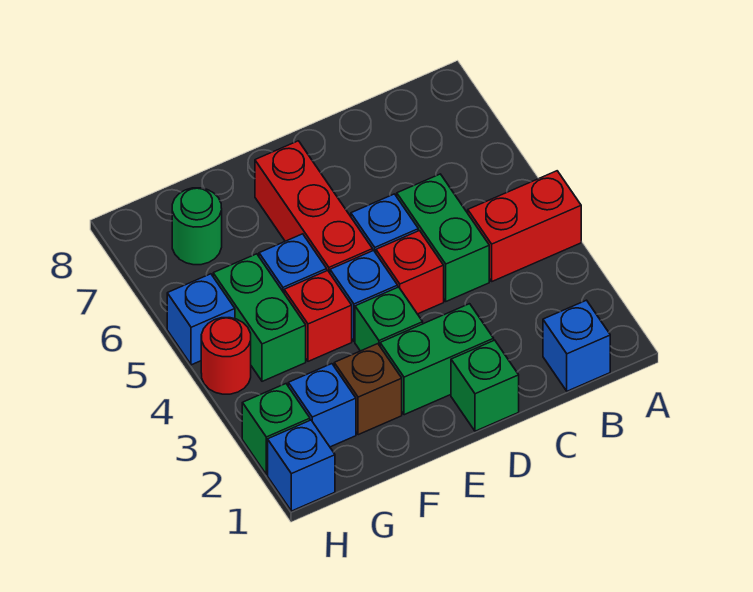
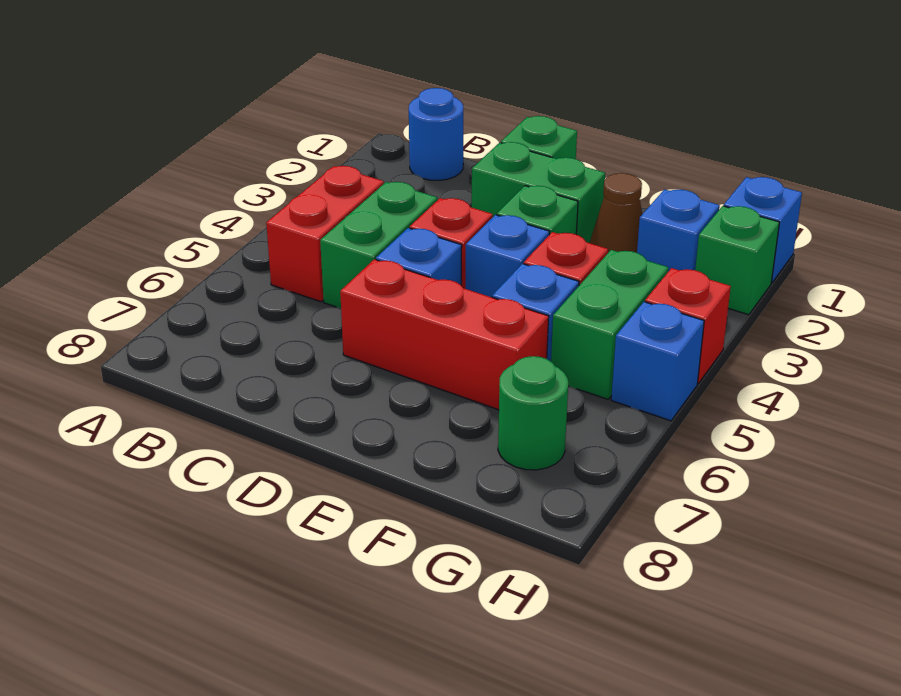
red 1x2 brick [468,171,581,281] -> red 1x2 brick turned to [266,166,384,302]
blue 1x1 brick [543,300,610,391] -> blue 1x1 round brick [409,88,463,180]
red 1x3 brick [255,141,373,273] -> red 1x3 brick turned to [340,259,549,410]
brown 1x1 brick [334,344,402,435] -> brown 1x1 cone [590,173,642,253]
red 1x1 round brick [201,318,251,394] -> red 1x1 brick [645,268,731,384]

